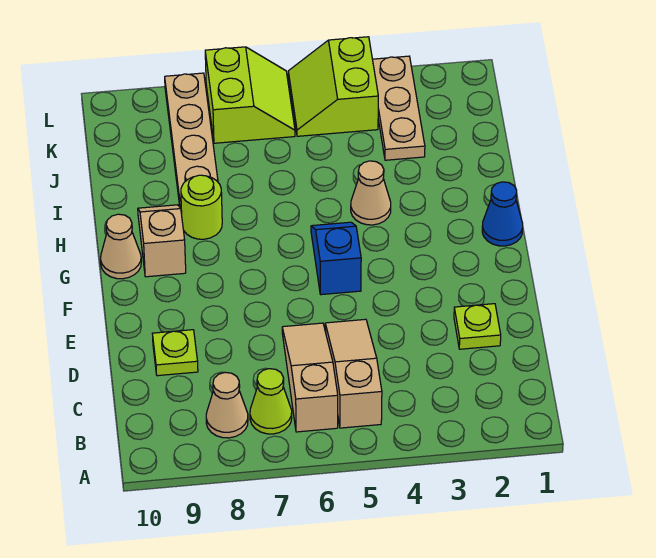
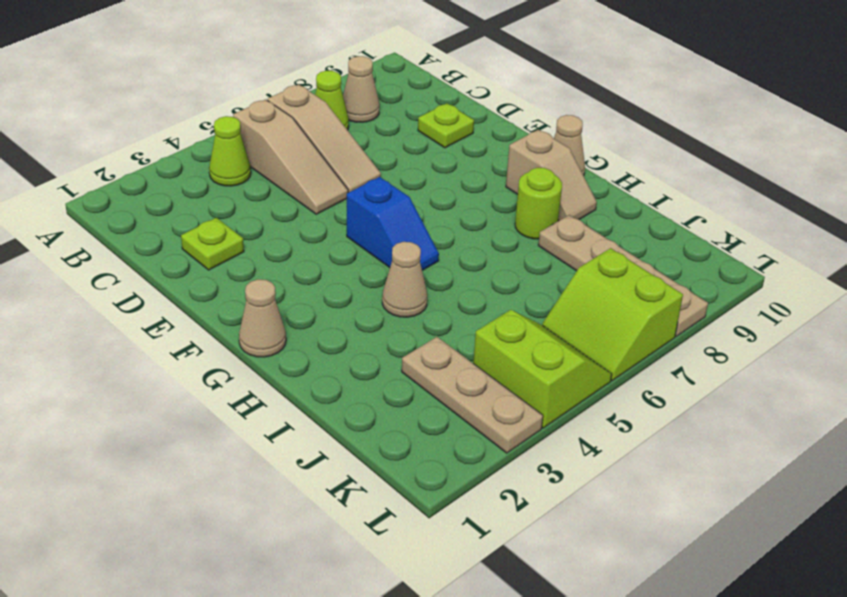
none -> lime 1x1 cone [209,116,251,186]
blue 1x1 cone [482,182,523,246] -> tan 1x1 cone [239,279,286,357]

